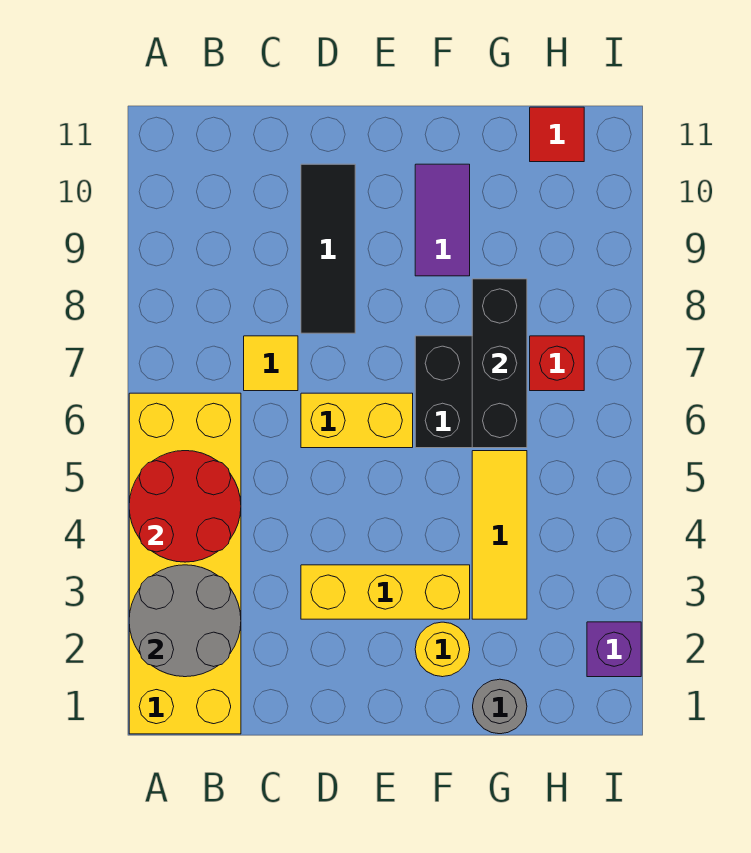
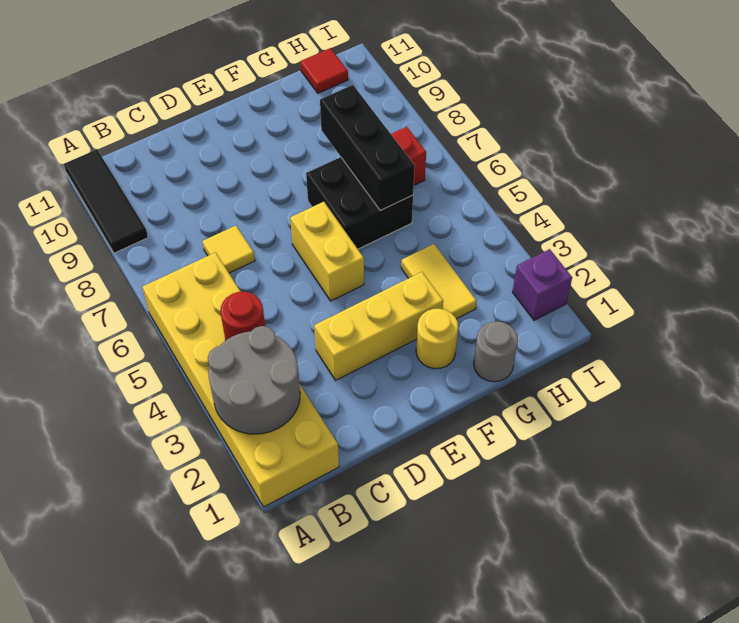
red 2x2 round brick [129,451,241,562] -> red 1x1 round brick [221,292,265,340]
yellow 1x2 brick [301,393,413,448] -> yellow 1x2 brick turned to [290,202,364,301]
black 1x3 tile [301,164,355,333] -> black 1x3 tile moved to [64,150,148,253]
purple 1x2 tile [415,164,470,276] -> none
yellow 1x3 tile [472,451,527,619] -> yellow 1x2 tile [401,244,477,319]

